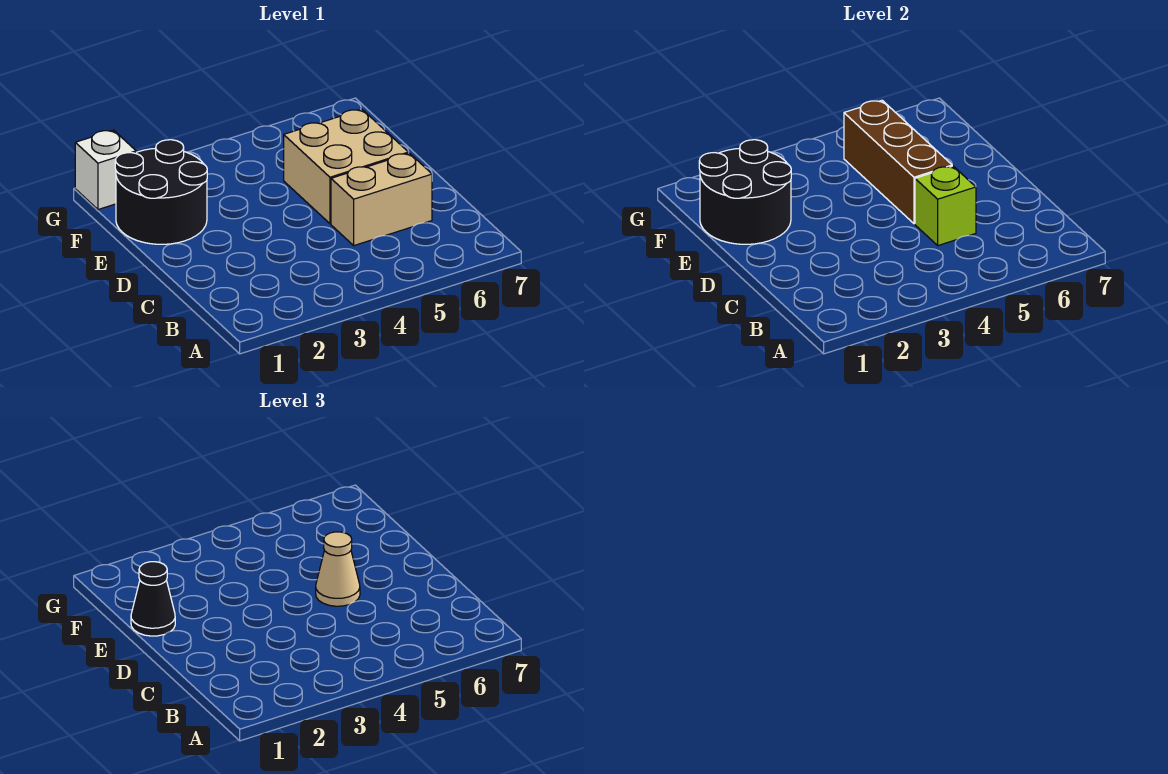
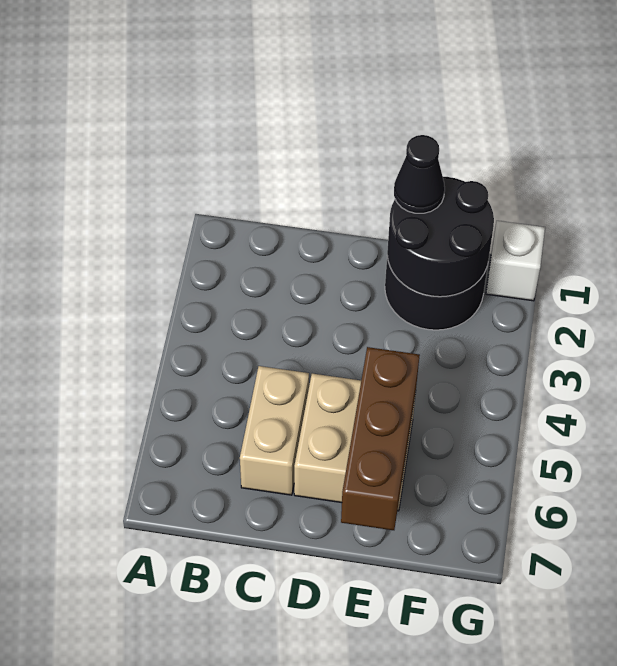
lime 1x1 brick [915,166,976,246] -> none
brown 1x3 brick [844,100,952,224] -> brown 1x3 brick turned to [341,347,420,530]
tan 1x1 cone [316,532,360,606] -> none

